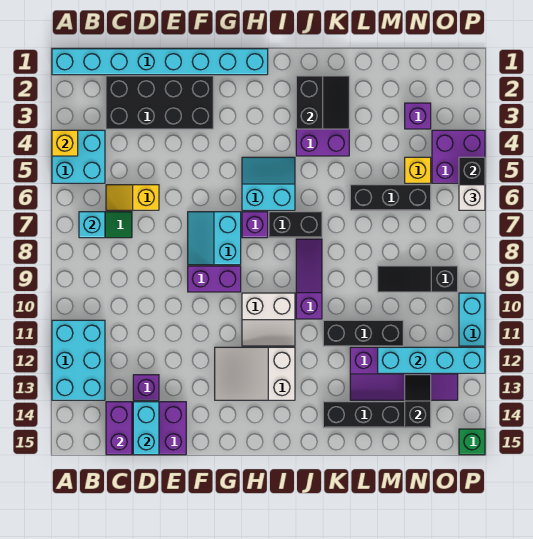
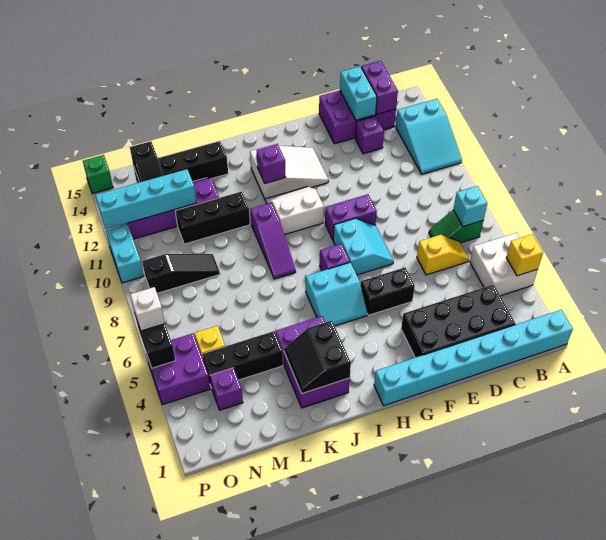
cyan 2x2 brick [52,130,105,183] -> white 2x2 brick [470,233,538,296]
cyan 2x3 brick [52,320,105,400] -> cyan 2x3 slope [396,99,462,174]
black 1x2 brick [269,212,322,238] -> black 1x2 brick moved to [361,268,415,315]
none -> purple 1x1 brick [257,144,286,184]
black 1x3 brick [350,185,431,210] -> black 1x3 brick moved to [202,331,283,386]

